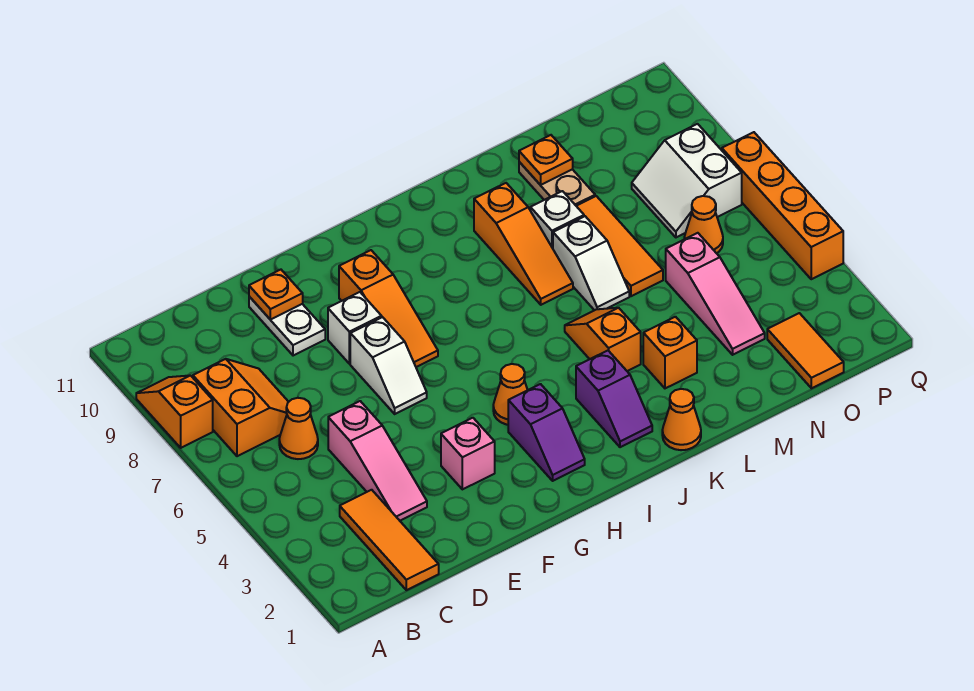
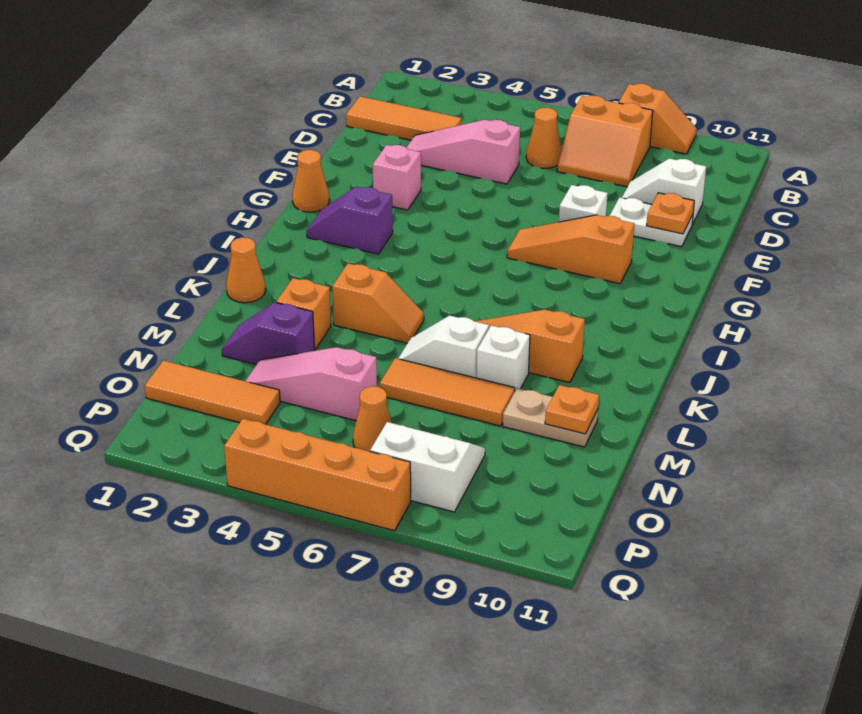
white 1x2 slope [350,317,427,414] -> white 1x2 slope moved to [622,158,706,224]
orange 1x1 cone [493,364,527,425] -> orange 1x1 cone moved to [292,150,329,212]
purple 1x2 slope [576,351,652,447] -> purple 1x2 slope moved to [222,302,315,365]
orange 1x2 tile [767,313,844,388] -> orange 1x3 tile [145,361,280,424]

